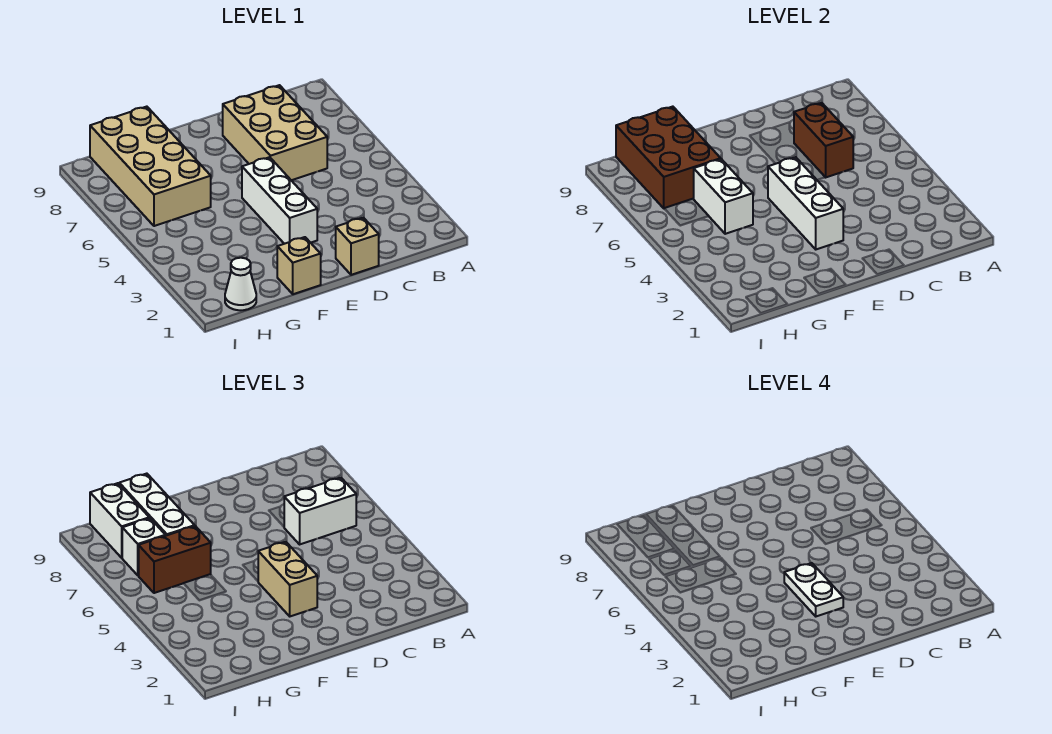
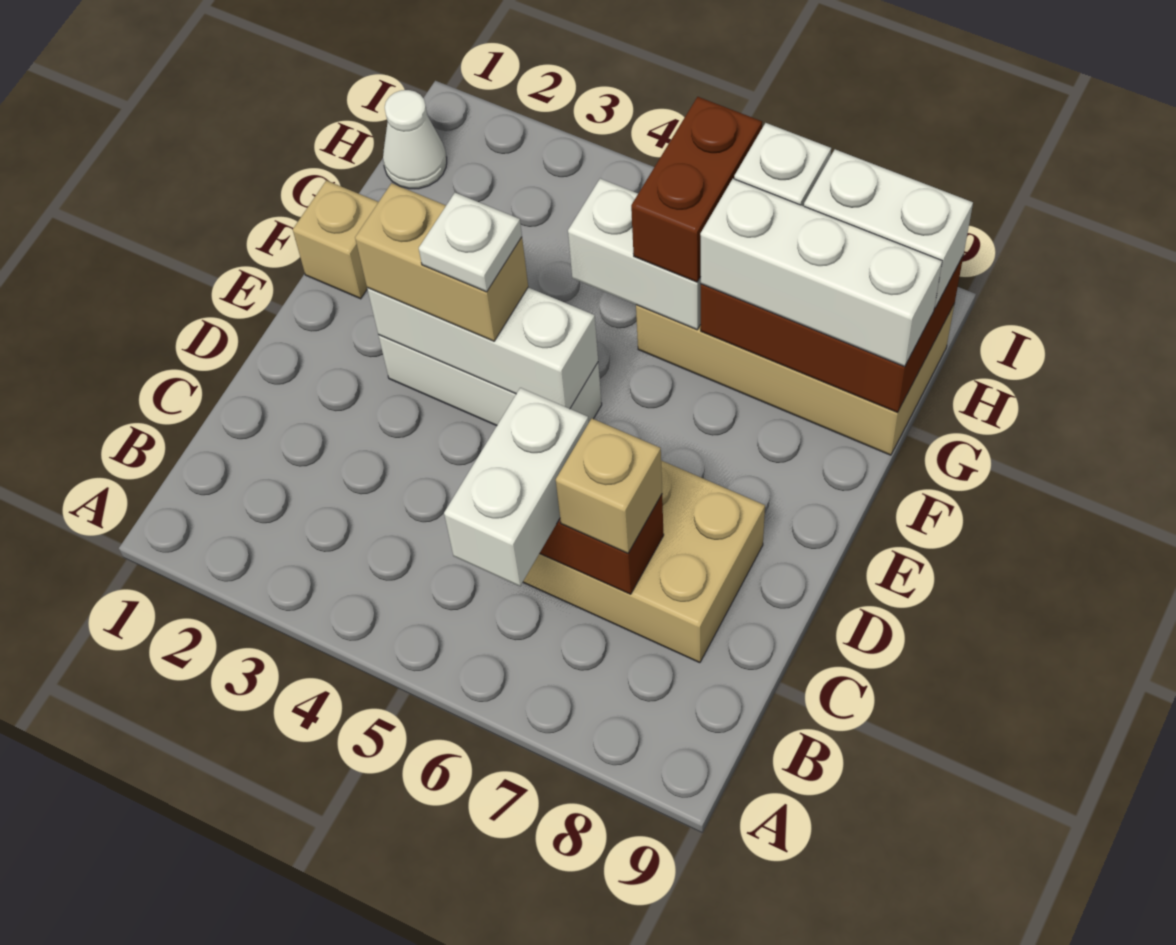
tan 1x1 brick [336,218,379,275] -> tan 1x1 brick moved to [556,419,662,554]
white 1x2 plate [784,563,843,616] -> white 1x1 plate [419,193,522,292]

